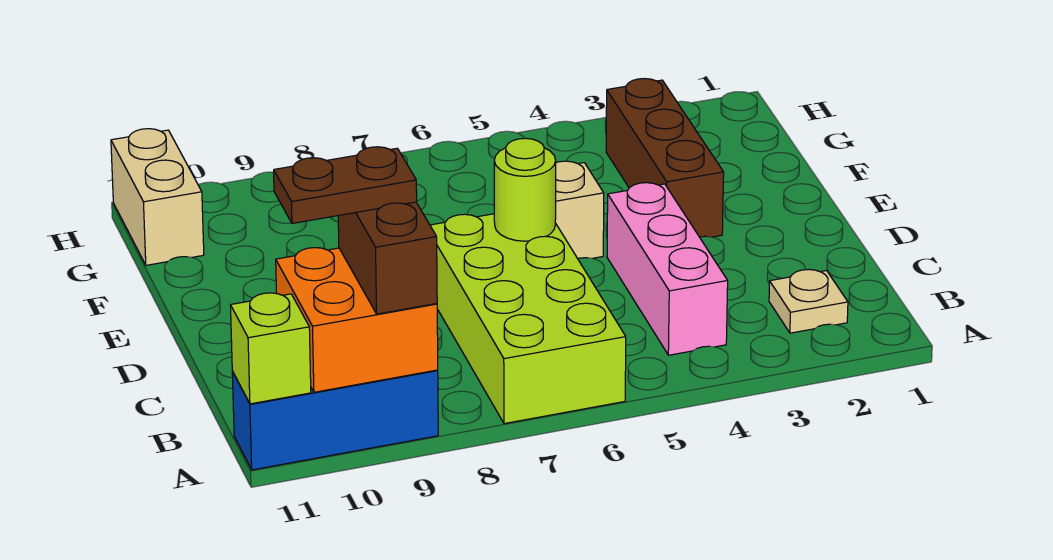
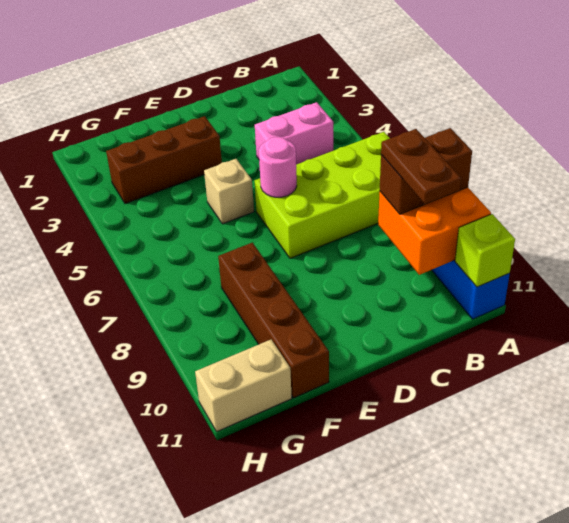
tan 1x1 plate [769,269,848,333] -> none
pink 1x3 brick [607,183,728,355] -> pink 1x2 brick [255,102,333,165]
lime 1x1 round brick [494,138,556,241] -> pink 1x1 round brick [259,137,297,197]
none -> brown 1x4 brick [218,243,329,398]

